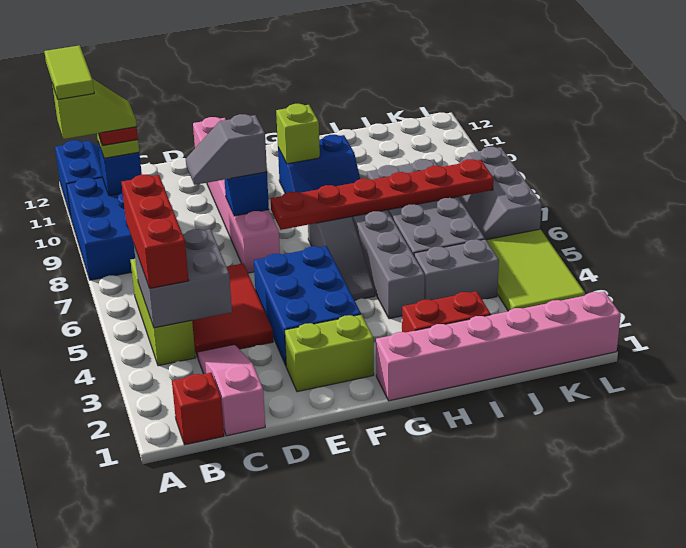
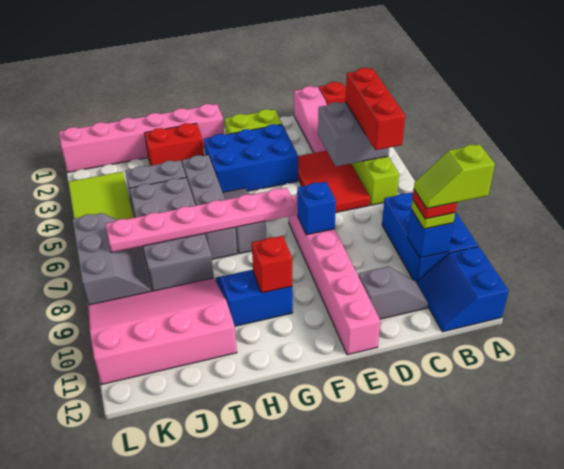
lime 1x2 tile [44,45,94,99] -> none
grey 1x2 slope [186,114,267,185] -> grey 1x2 slope moved to [358,266,428,319]
blue 2x3 brick [254,246,361,365] -> blue 2x3 brick turned to [204,124,298,192]
red 1x6 plate [271,159,494,230] -> pink 1x6 plate [105,188,295,252]
lime 1x1 brick [276,104,320,164] -> red 1x1 brick [252,236,292,293]
none -> pink 3x4 slope [88,278,237,385]

